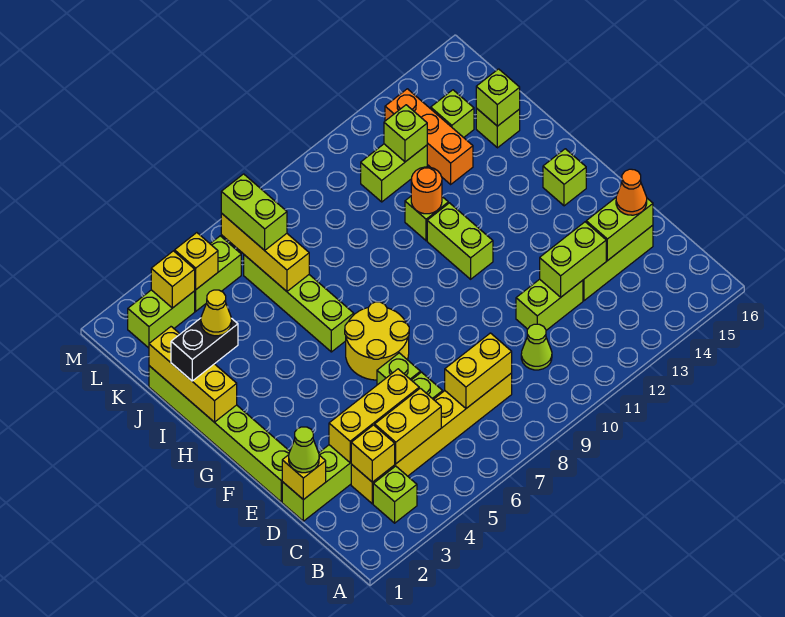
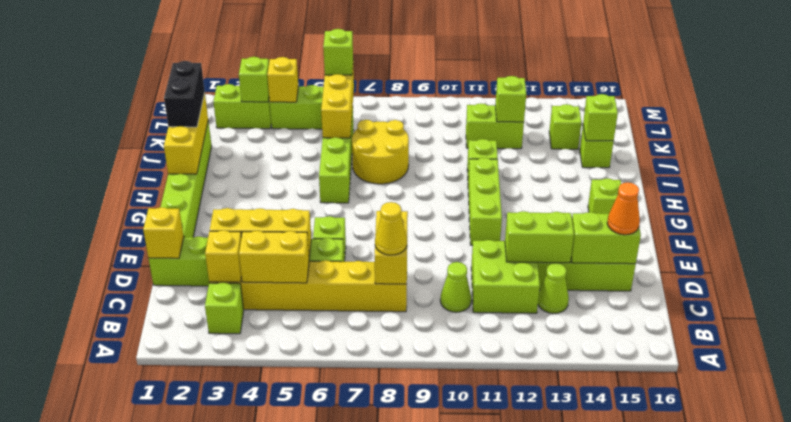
yellow 1x2 brick [445,333,512,408] -> yellow 1x2 brick turned to [375,211,408,284]
lime 1x1 cone [289,427,319,473] -> lime 1x1 cone moved to [538,263,569,313]
lime 1x2 brick [516,279,583,330] -> lime 2x2 brick [471,240,540,313]
yellow 2x2 round brick [345,302,409,380] -> yellow 2x2 round brick moved to [352,120,409,184]
lime 1x2 brick [427,203,493,279] -> lime 1x3 brick [468,158,502,245]
black 1x2 brick [171,318,238,381] -> black 1x2 brick turned to [164,61,205,127]
yellow 1x1 cone [201,290,231,336] -> yellow 1x1 cone moved to [375,202,407,255]
orange 1x1 round brick [411,167,442,214] -> none
orange 1x3 brick [385,89,473,184] -> none
lime 1x2 brick [221,174,287,250] -> lime 1x1 brick [323,29,353,75]
yellow 1x1 brick [151,251,195,308] -> lime 1x1 brick [239,57,269,102]

